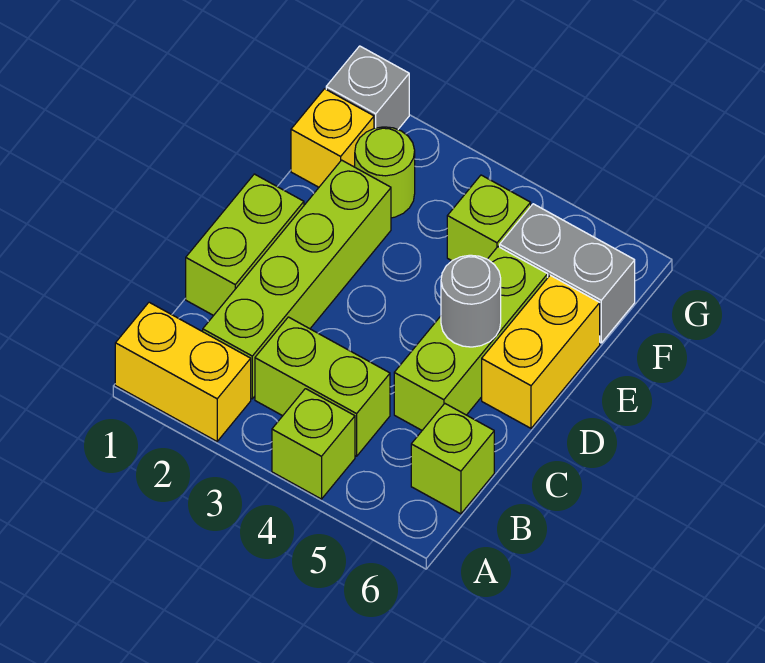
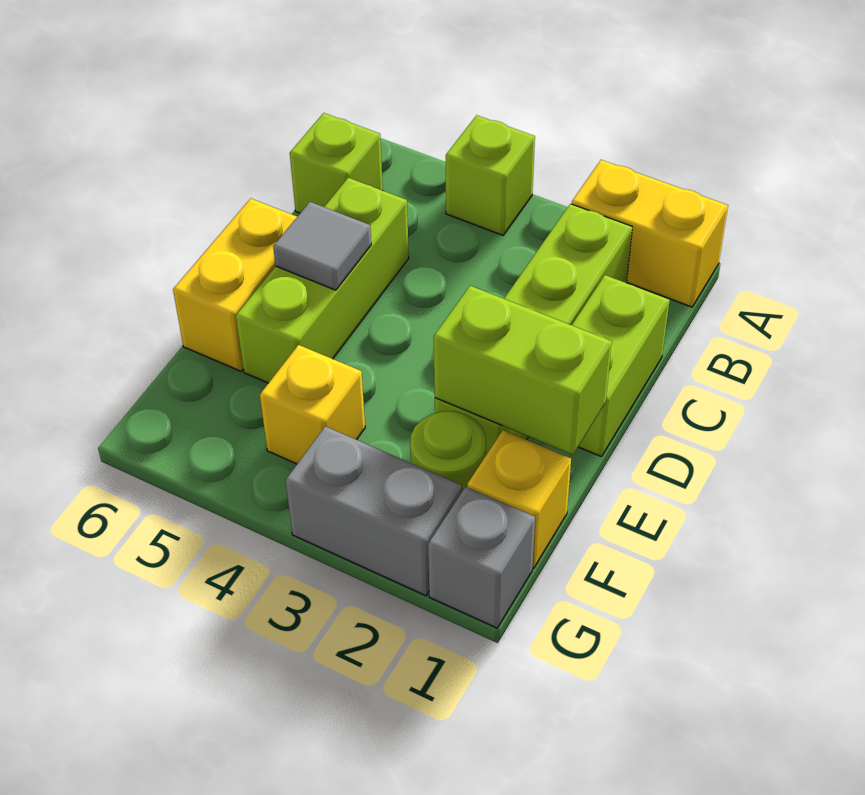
lime 1x2 brick [255,317,390,456] -> lime 1x2 brick moved to [434,286,612,455]
grey 1x1 round brick [441,255,501,347] -> grey 1x1 tile [273,202,371,290]
lime 1x1 brick [447,175,531,261] -> yellow 1x1 brick [260,345,365,464]
grey 1x2 brick [500,204,635,343] -> grey 1x2 brick moved to [286,426,462,596]

